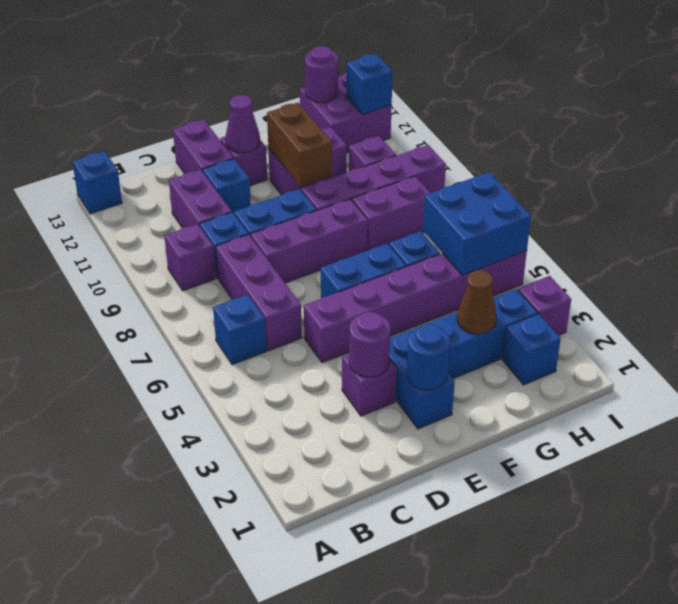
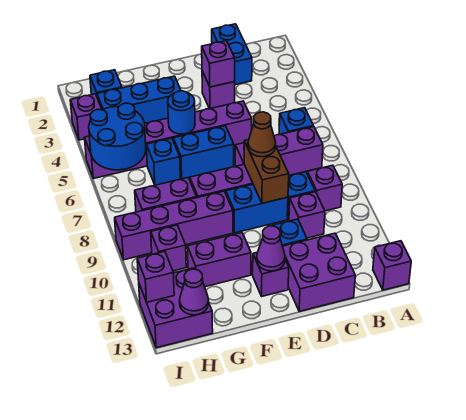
blue 1x1 brick [72,151,122,214] -> purple 1x1 brick [373,241,411,290]
purple 1x3 brick [216,234,302,351] -> purple 1x3 brick turned to [235,127,323,175]
purple 1x2 brick [169,170,232,228] -> purple 1x1 brick [289,192,325,238]
purple 1x1 round brick [349,312,390,377] -> purple 1x1 brick [202,41,235,87]
purple 1x2 brick [173,119,233,174] -> purple 2x2 brick [283,233,355,311]
blue 1x2 brick [389,329,455,429] -> blue 1x2 brick moved to [212,24,252,85]
blue 1x1 round brick [407,324,450,390] -> blue 1x1 round brick moved to [168,91,195,134]
brown 1x2 brick [267,103,332,187] -> brown 1x2 brick moved to [244,140,289,203]
brown 1x1 cone [457,270,496,334] -> brown 1x1 cone moved to [248,112,276,157]
blue 2x2 brick [423,172,531,275] -> blue 2x2 round brick [89,103,146,170]
purple 1x1 round brick [305,46,338,102] -> purple 1x1 cone [180,269,209,315]
blue 1x1 brick [346,54,393,114] -> purple 1x1 brick [137,251,174,302]

